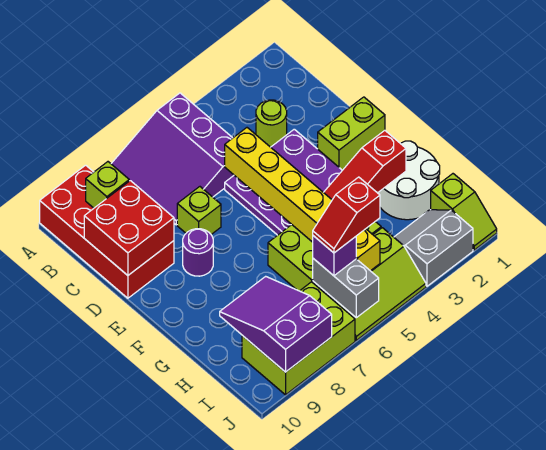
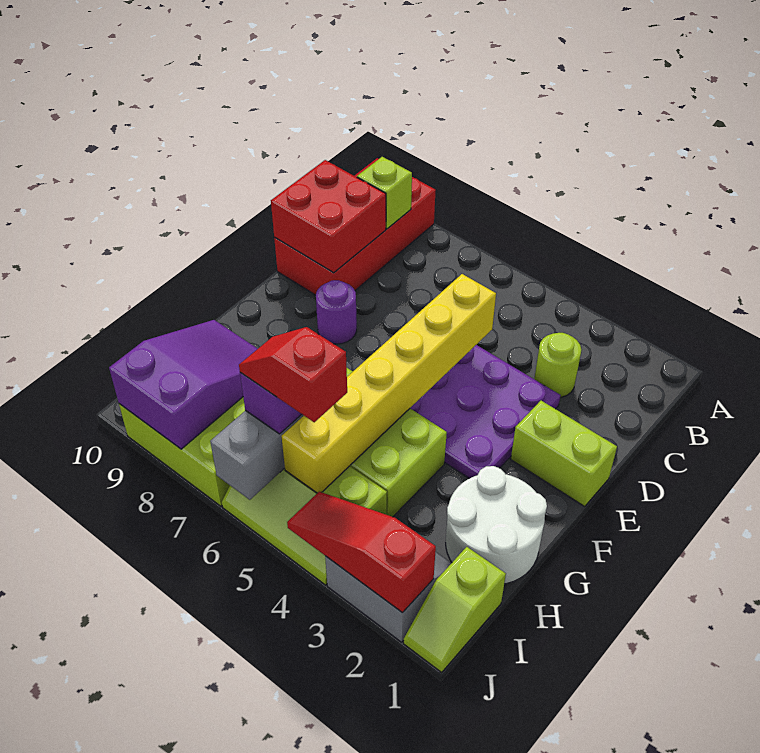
purple 3x3 slope [111,93,234,225] -> none
lime 1x1 brick [177,187,221,234] -> none
red 1x3 slope [323,130,406,200] -> red 1x3 slope moved to [287,492,436,613]

